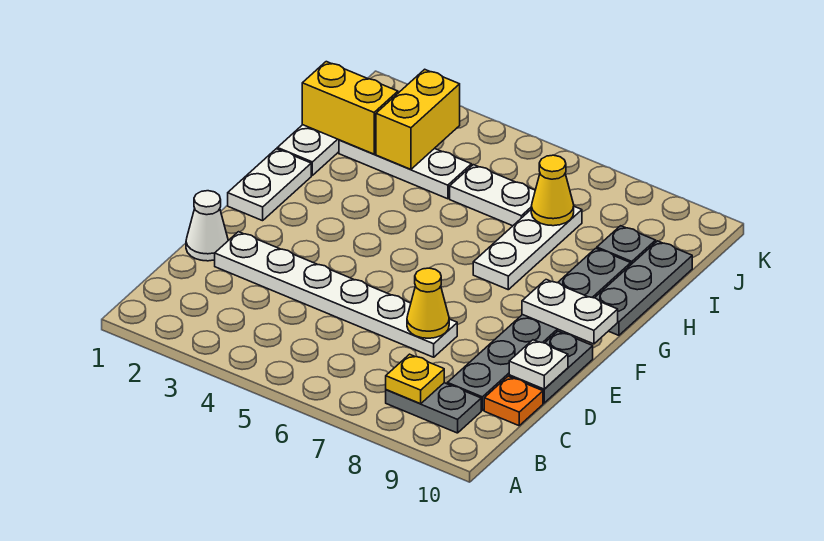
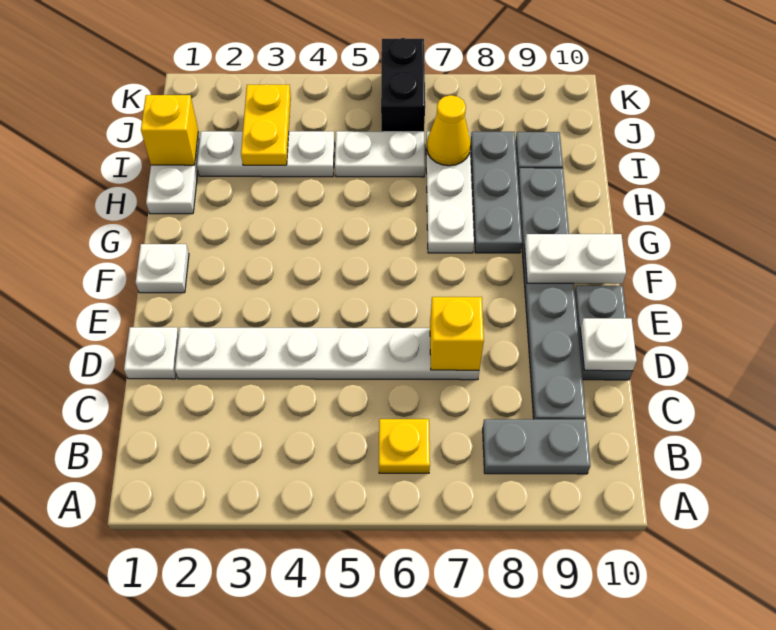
yellow 1x1 plate [386,354,444,404] -> yellow 1x1 plate moved to [379,419,430,473]
orange 1x1 plate [484,376,543,426] -> none
white 1x1 cone [186,191,228,261] -> white 1x1 plate [124,327,179,379]
yellow 1x1 cone [407,268,449,338] -> yellow 1x1 brick [430,297,484,370]
white 1x2 plate [228,149,311,221] -> white 1x1 plate [136,244,189,293]
grey 1x3 plate [595,241,692,335] -> grey 1x3 plate moved to [470,132,522,253]
yellow 1x2 brick [302,62,398,154] -> yellow 1x1 brick [141,95,198,165]
yellow 1x2 brick [376,69,460,170] -> yellow 1x2 plate [241,84,291,165]
none -> black 1x2 brick [381,38,425,132]

